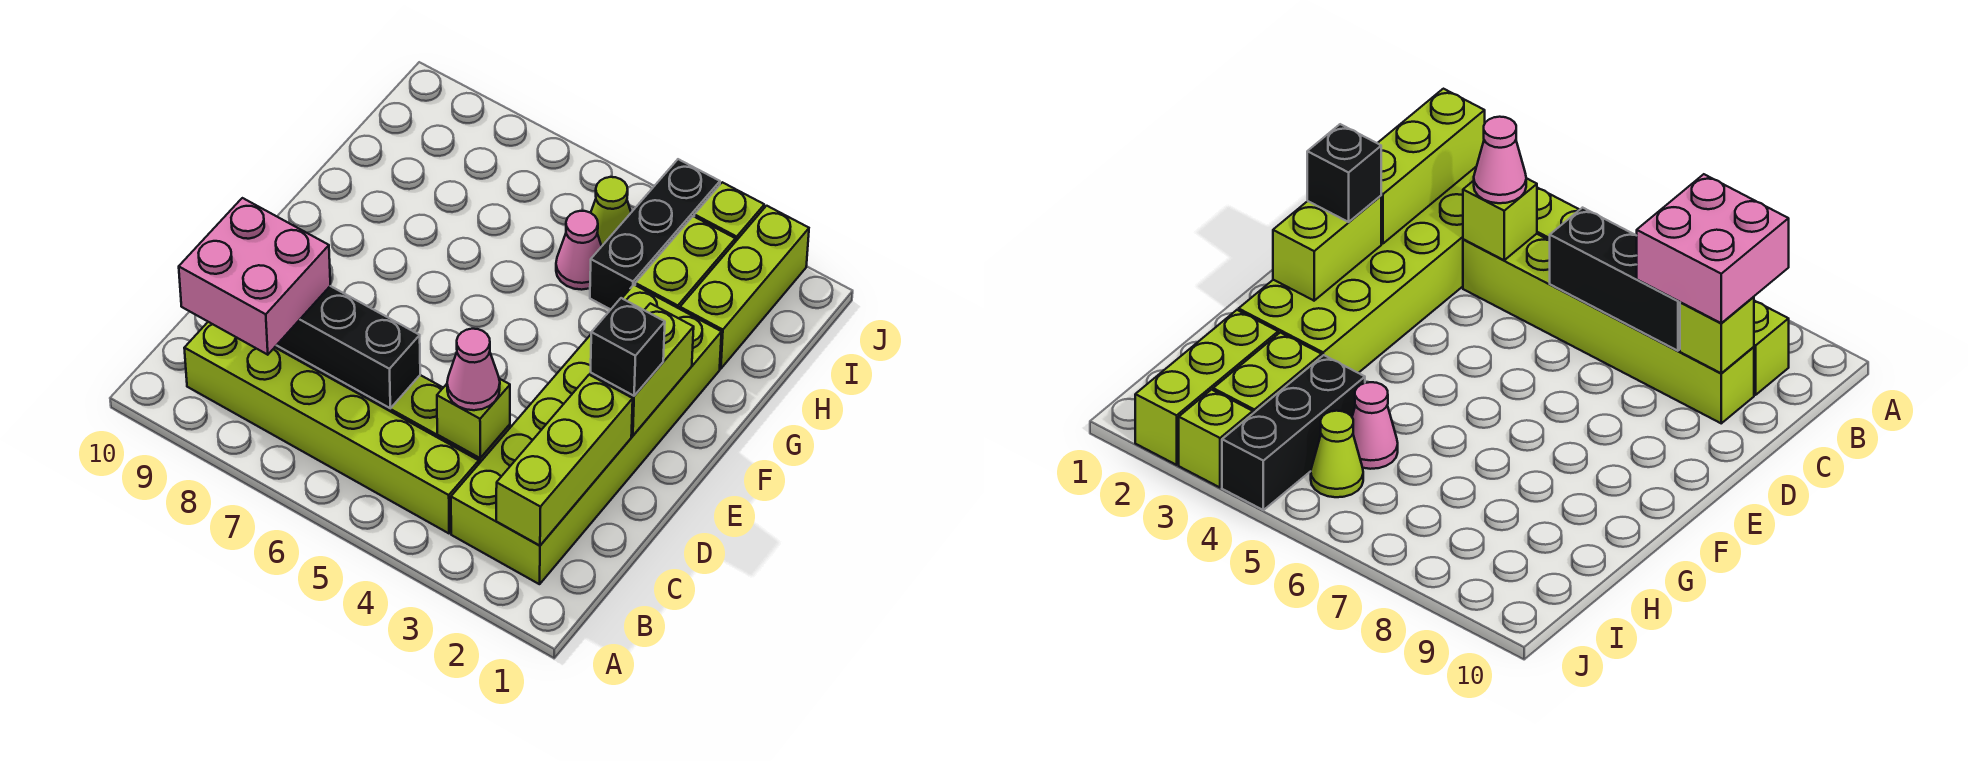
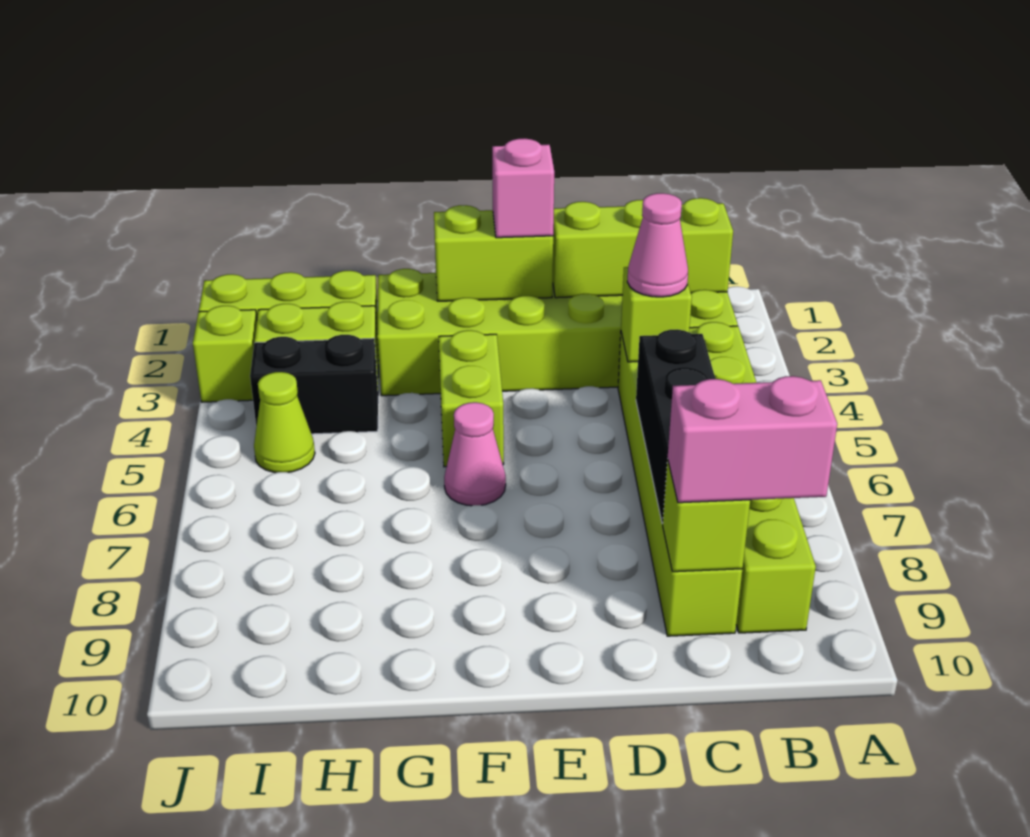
pink 2x2 brick [179,198,330,355] -> pink 1x2 brick [668,376,837,503]
black 1x1 brick [591,298,665,396] -> pink 1x1 brick [492,138,554,238]
none -> lime 1x2 brick [439,330,504,467]
black 1x3 brick [590,159,720,310] -> black 1x2 brick [250,335,378,434]
pink 1x1 cone [556,211,602,290] -> pink 1x1 cone moved to [444,402,506,506]

